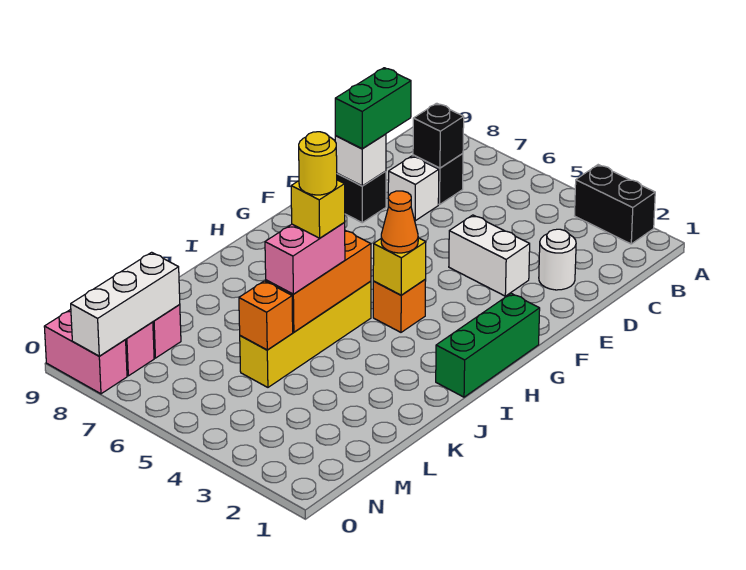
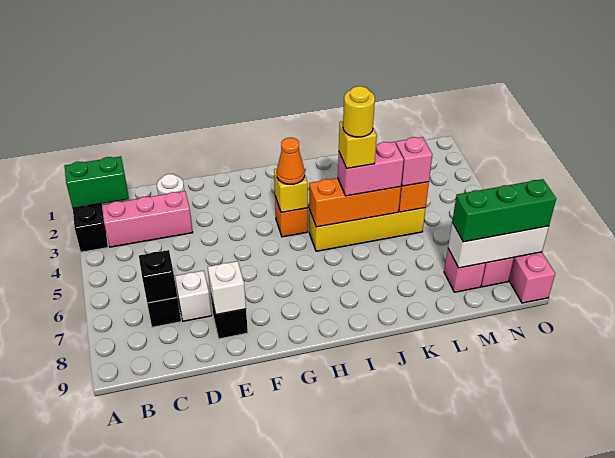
none -> pink 1x3 brick [102,191,193,247]
green 1x2 brick [335,68,411,149] -> green 1x2 brick moved to [65,156,129,208]
white 1x2 brick [449,215,530,296] -> none
green 1x3 brick [436,293,540,397] -> green 1x3 brick moved to [452,179,556,242]
none -> pink 1x1 brick [396,137,432,186]

